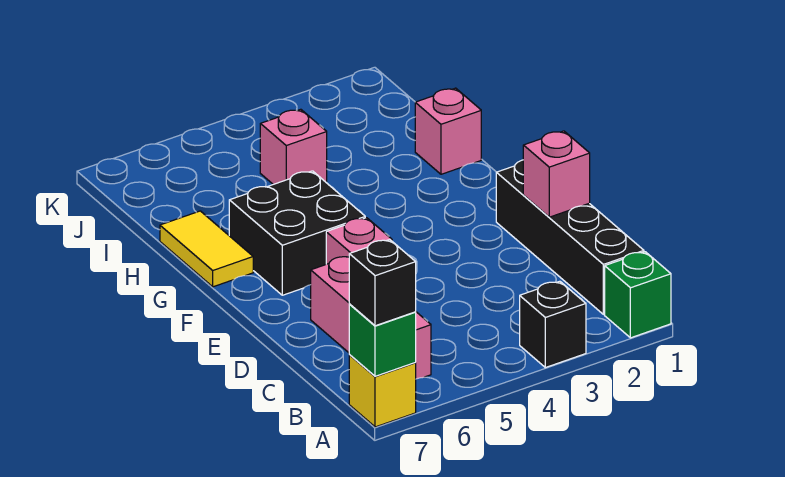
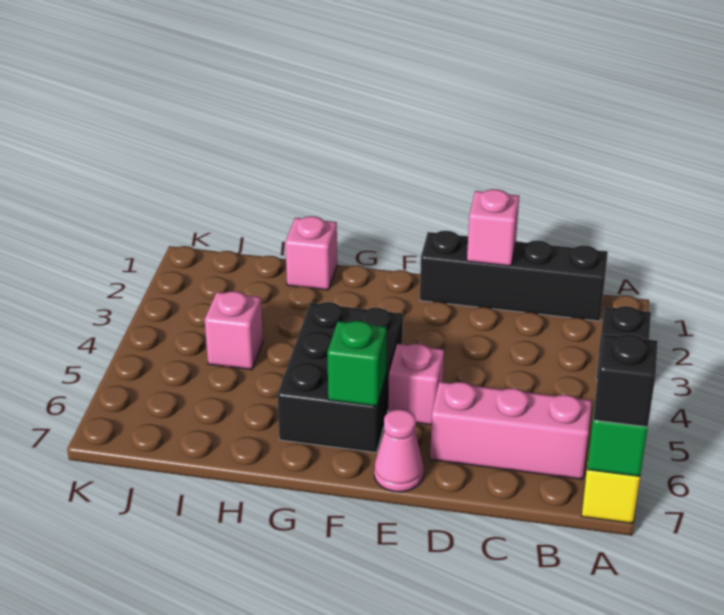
green 1x1 brick [605,252,671,338] -> green 1x1 brick moved to [327,321,387,406]
none -> pink 1x1 cone [374,409,424,492]
black 2x2 brick [229,171,365,295] -> black 2x3 brick [277,302,403,453]
yellow 1x2 tile [160,211,253,287] -> none

